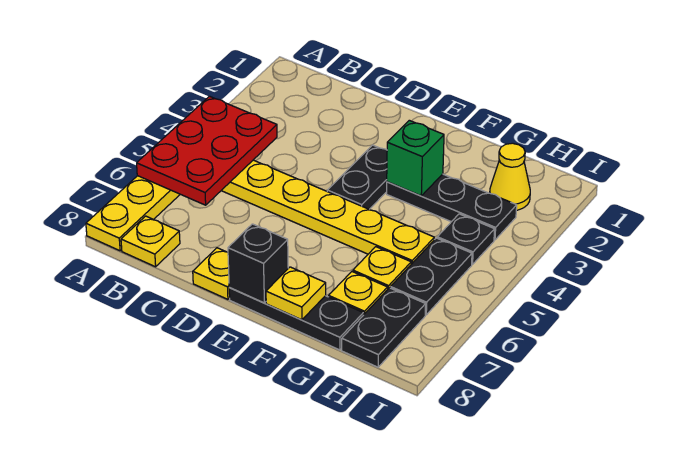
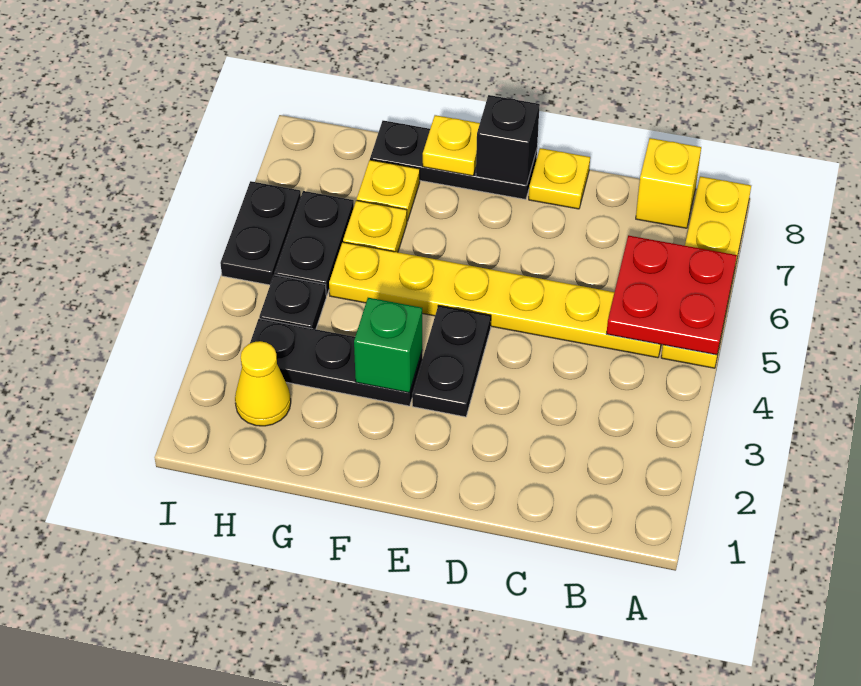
red 2x3 plate [137,96,277,205] -> red 2x2 plate [606,235,737,355]
yellow 1x1 plate [121,216,180,267] -> yellow 1x1 brick [636,138,701,228]
black 1x2 plate [342,288,426,367] -> black 1x2 plate moved to [220,181,301,285]

